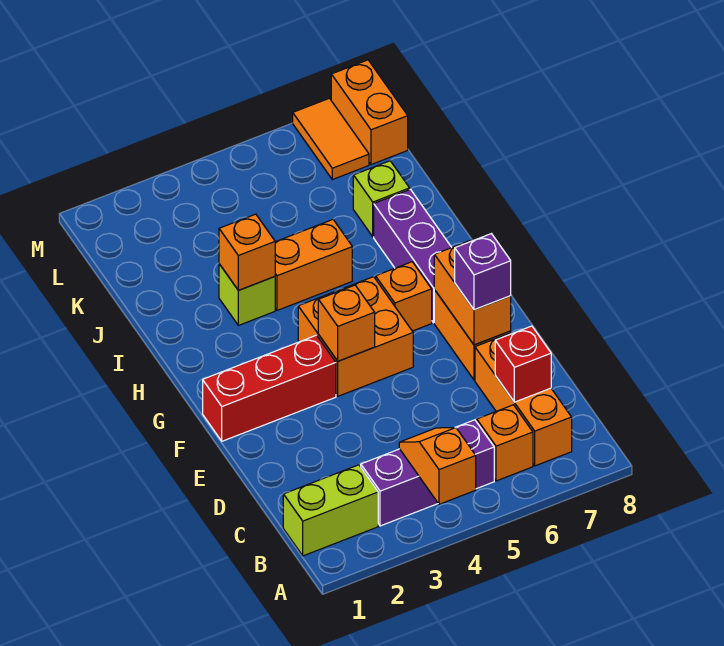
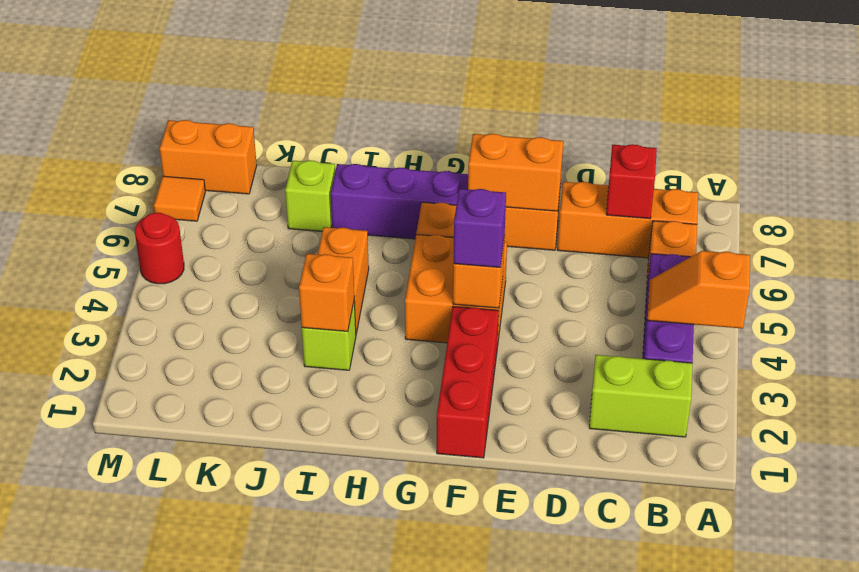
lime 1x2 brick [283,465,378,556] -> lime 1x2 brick turned to [589,355,693,437]
purple 1x1 brick [455,234,511,310] -> purple 1x1 brick moved to [453,189,506,267]
orange 1x2 tile [293,98,369,180] -> orange 1x1 tile [154,176,205,221]
none -> red 1x1 round brick [135,213,184,284]

